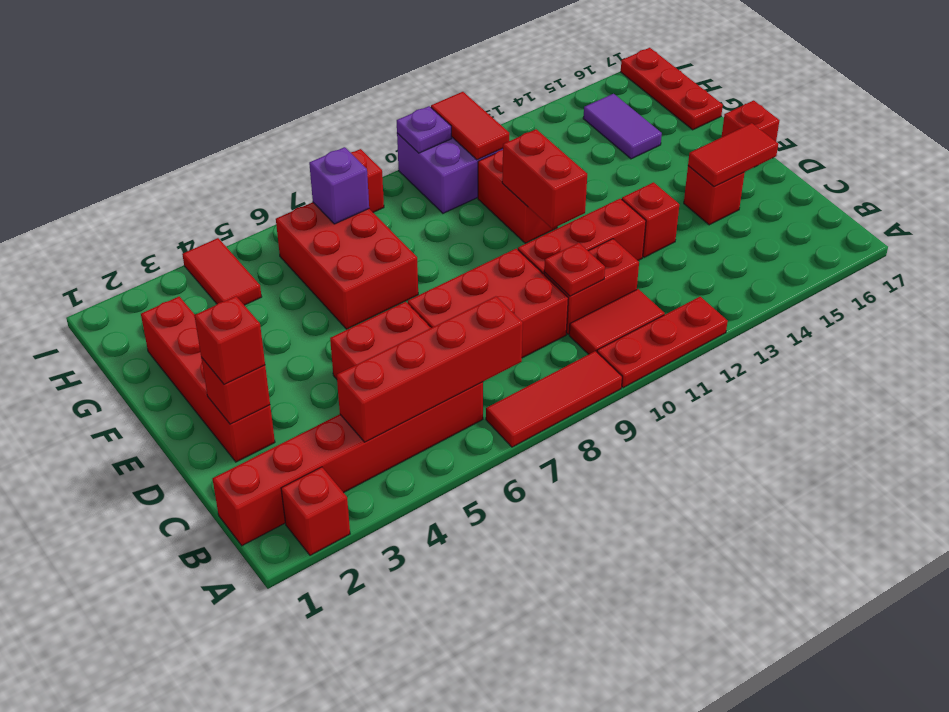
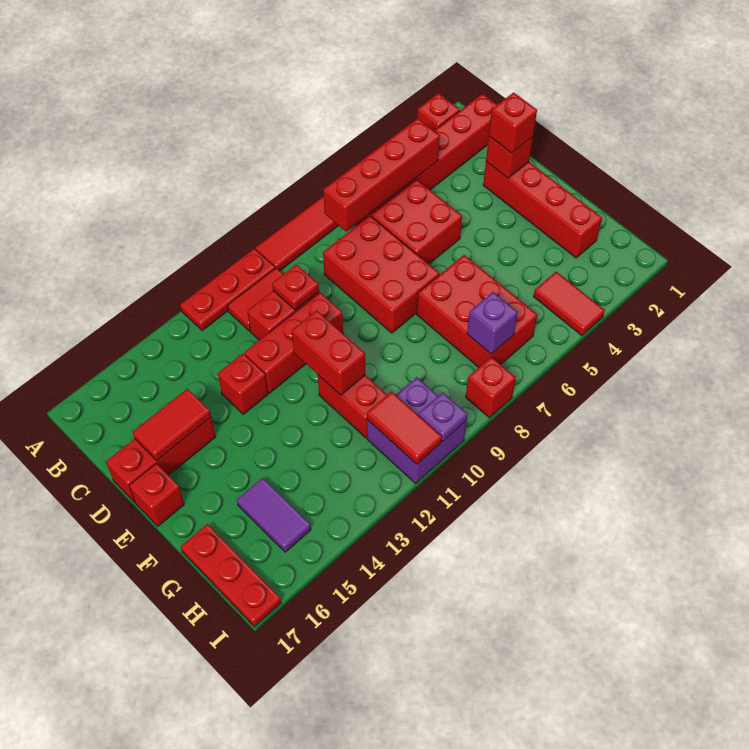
red 2x3 brick [408,249,568,358] -> red 2x3 brick turned to [323,216,439,333]
red 1x1 brick [684,166,745,225] -> red 1x3 brick [106,418,216,502]

